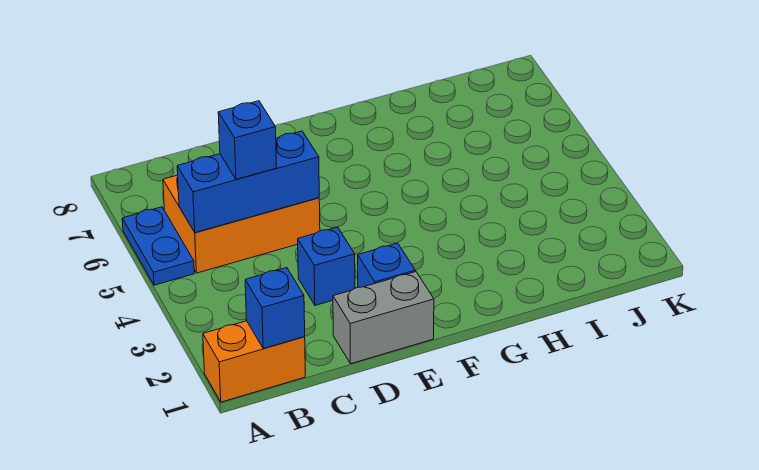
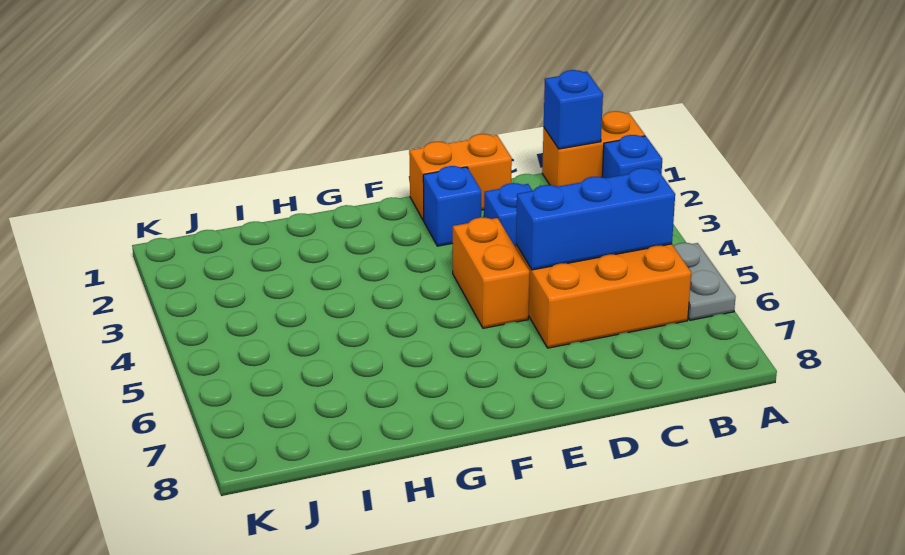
blue 1x2 plate [122,207,194,285] -> grey 1x2 plate [673,243,736,320]
blue 1x1 brick [218,101,277,179] -> blue 1x1 brick moved to [602,135,662,178]
grey 1x2 brick [333,272,434,364] -> orange 1x2 brick [409,134,512,220]
none -> orange 1x2 brick [453,217,530,328]

